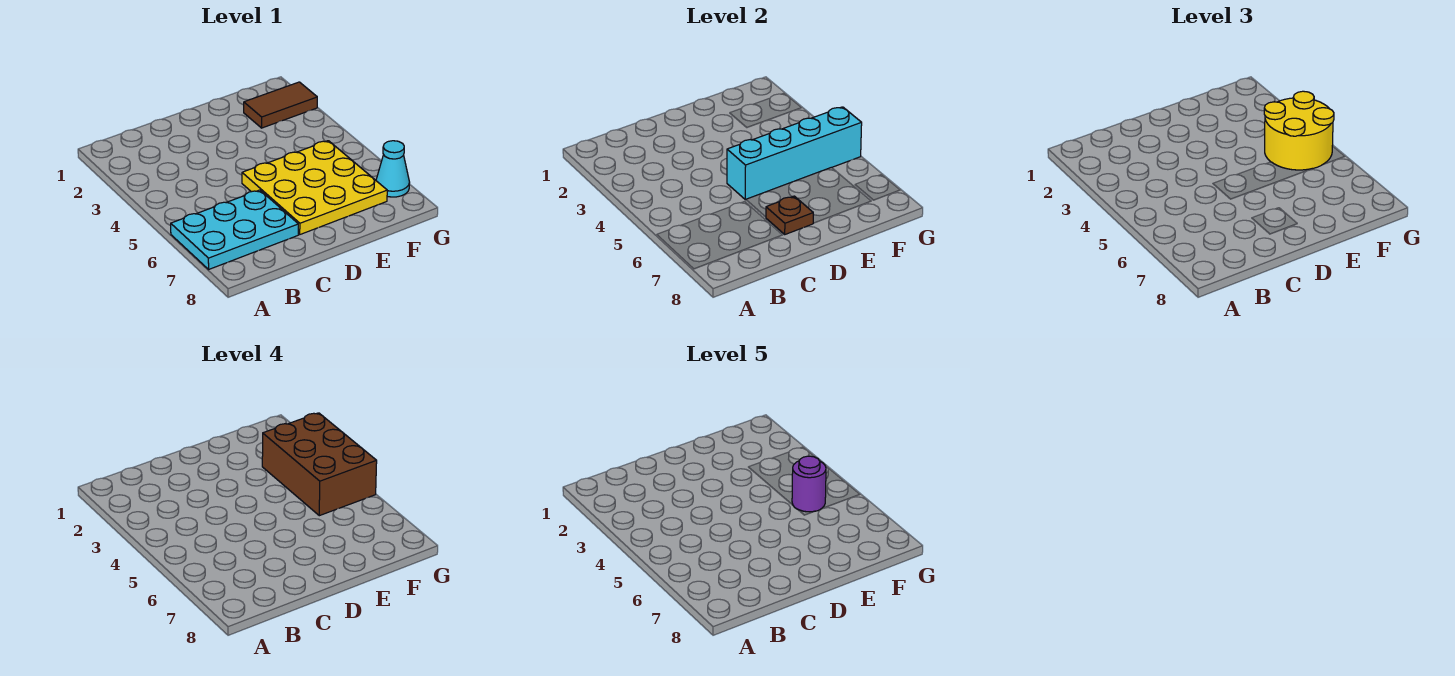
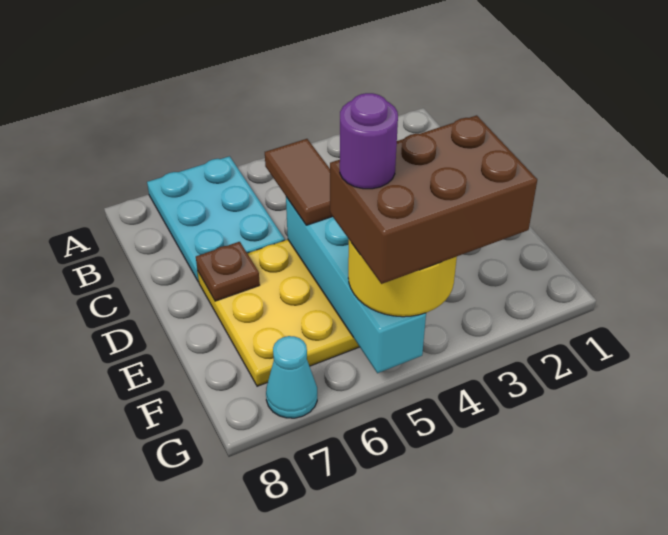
brown 1x2 tile [244,82,317,128] -> brown 1x2 tile moved to [265,139,332,225]

